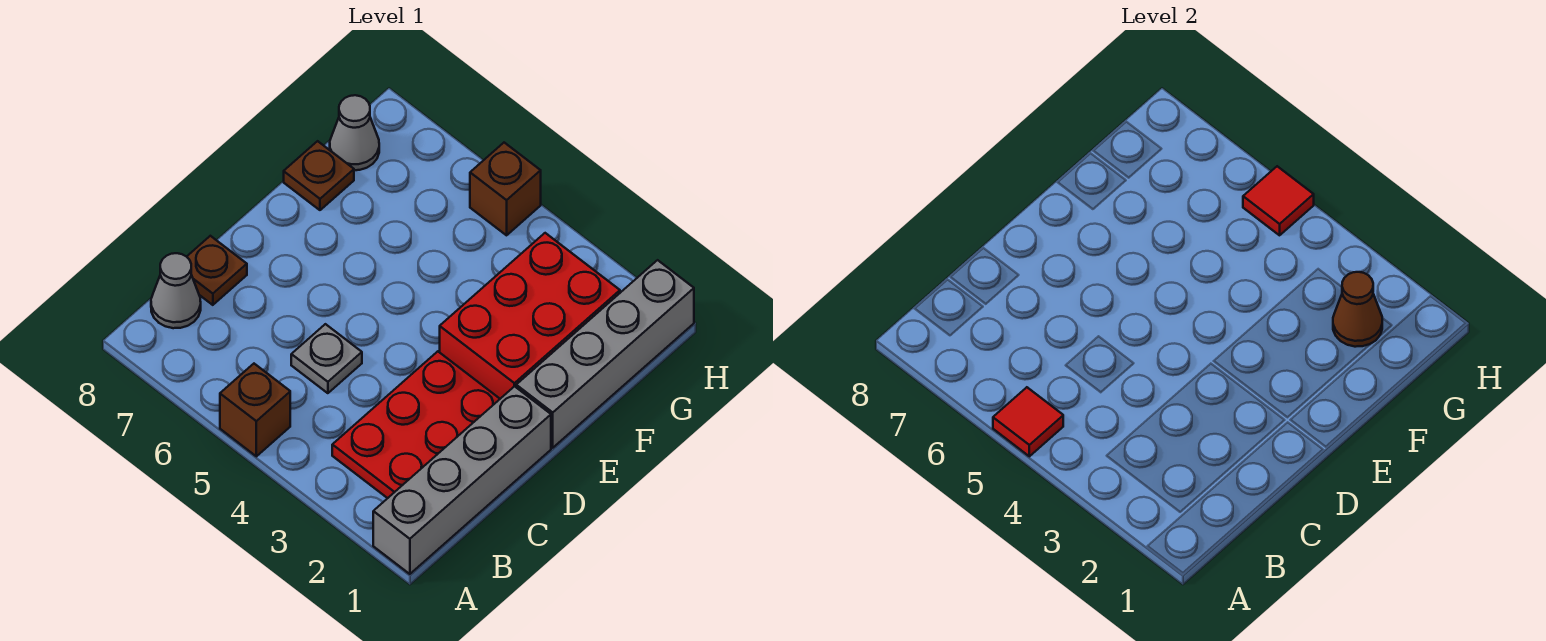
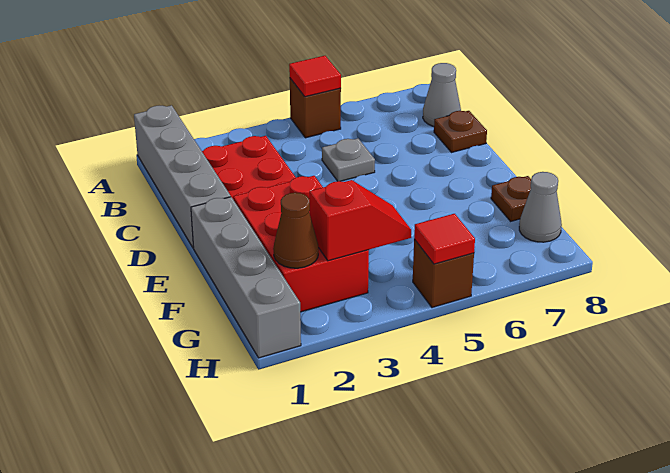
none -> red 1x2 slope [310,180,411,261]

